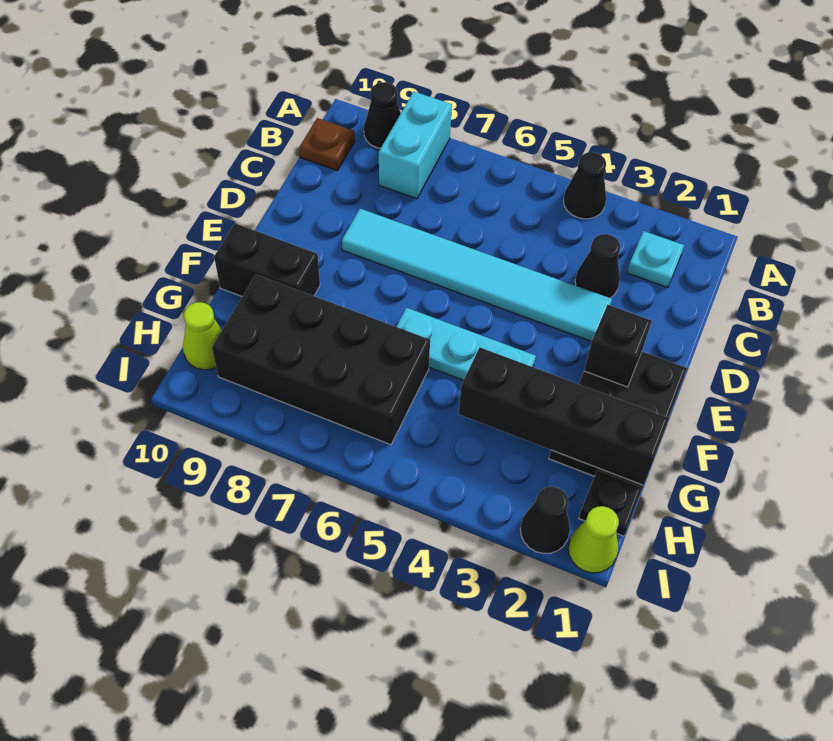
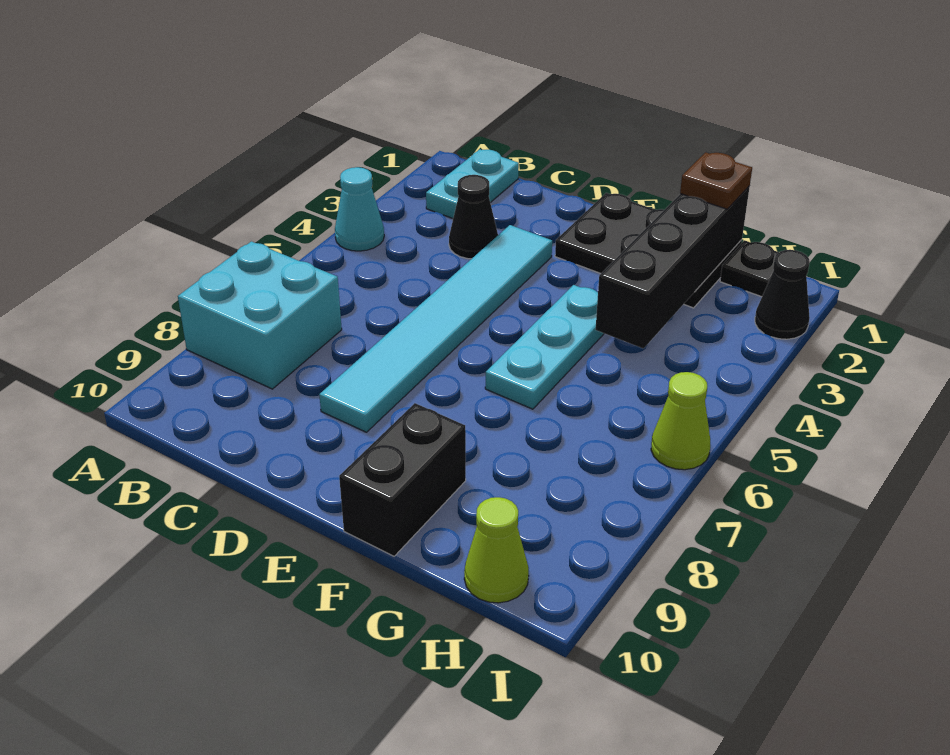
black 1x1 cone [563,152,606,219] -> cyan 1x1 cone [335,167,384,251]
cyan 1x2 brick [379,92,452,199] -> cyan 2x2 brick [178,241,342,389]
black 1x1 cone [364,82,401,148] -> none
cyan 1x1 plate [627,231,684,287] -> cyan 1x2 plate [426,149,519,218]
brown 1x1 plate [299,118,355,171] -> brown 1x1 plate moved to [680,152,752,209]
black 1x1 brick [584,305,652,387] -> none
black 2x4 brick [212,275,430,445] -> none
lime 1x1 cone [568,506,619,573] -> lime 1x1 cone moved to [651,372,710,470]

